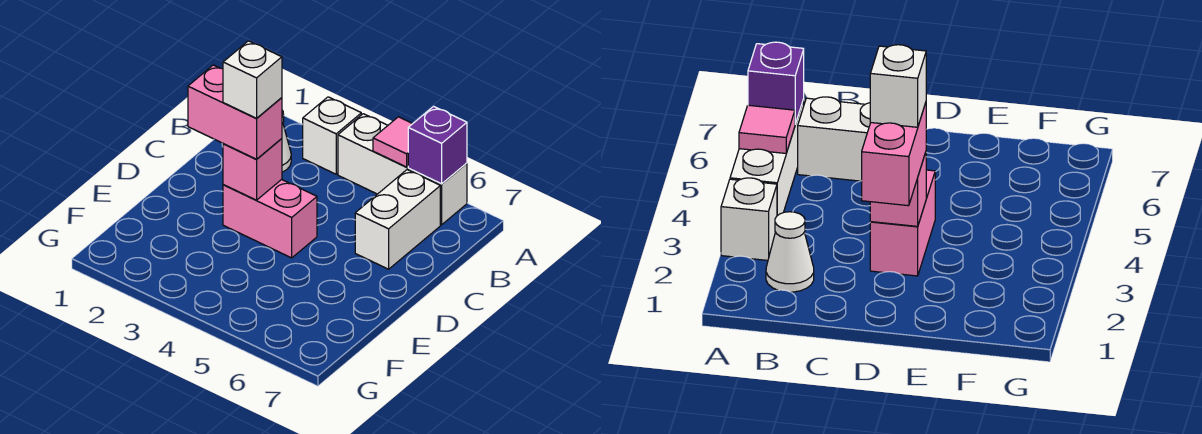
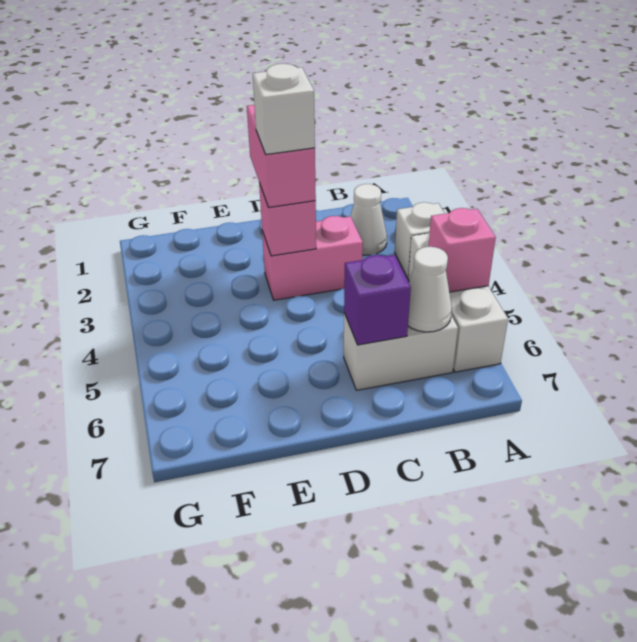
pink 1x1 tile [373,117,412,167] -> pink 1x1 brick [428,208,496,292]
purple 1x1 brick [408,106,467,184] -> purple 1x1 brick moved to [344,255,411,345]
none -> white 1x1 cone [408,247,452,332]
pink 1x2 brick [223,179,317,258] -> pink 1x2 brick turned to [262,216,363,300]

